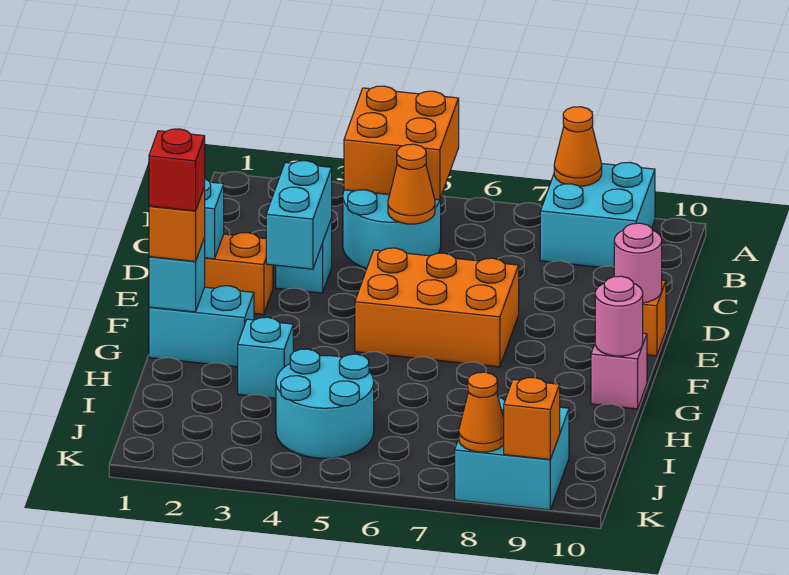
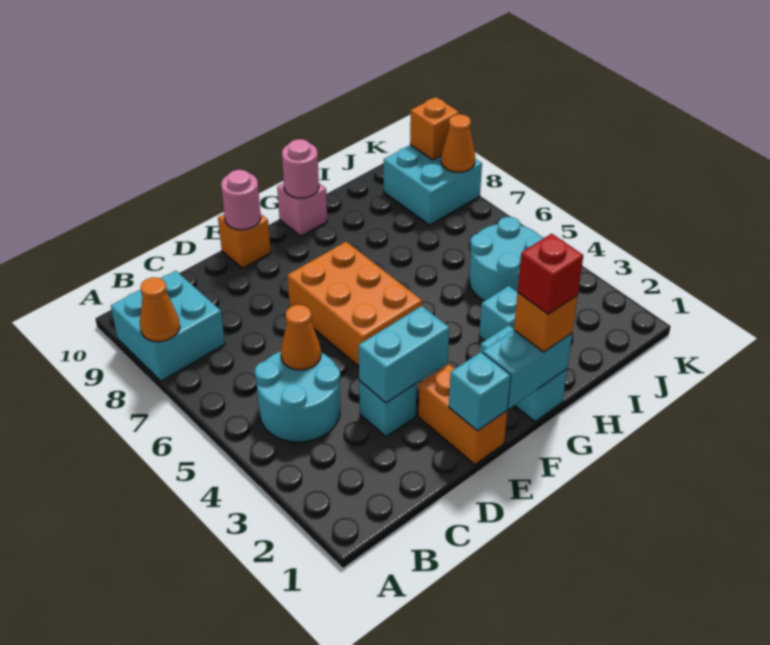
orange 2x2 brick [344,86,459,200] -> none
cyan 1x1 brick [149,238,205,312] -> cyan 1x2 brick [482,330,572,409]

